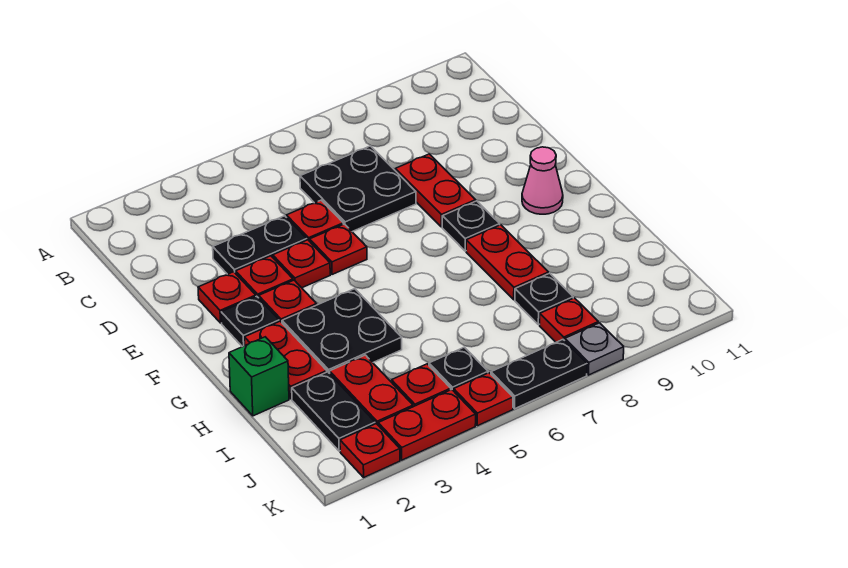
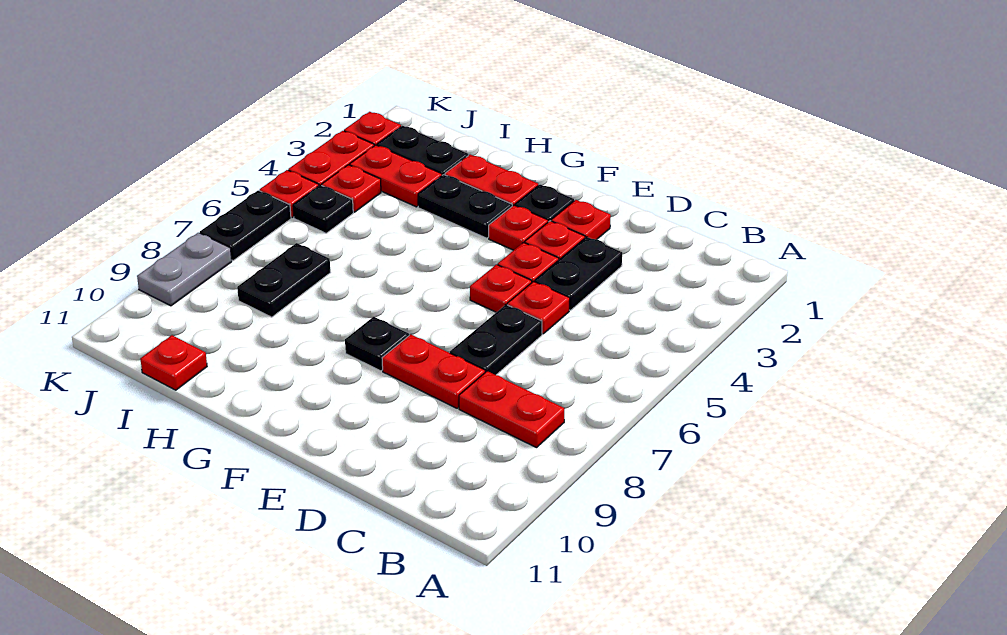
black 2x2 plate [300,146,416,232] -> black 1x2 plate [450,305,542,375]
pink 1x1 cone [522,147,563,214] -> none
black 2x2 plate [282,289,402,374] -> black 1x2 plate [418,175,512,238]
red 1x2 plate [466,225,548,300] -> red 1x2 plate moved to [459,371,564,448]
green 1x1 brick [229,337,289,416] -> none
black 1x1 plate [515,273,573,325] -> black 1x2 plate [237,243,330,317]
red 1x1 plate [540,298,598,342] -> red 1x1 plate moved to [140,335,207,390]
grey 1x1 plate [565,323,624,375] -> grey 1x2 plate [137,233,232,306]

